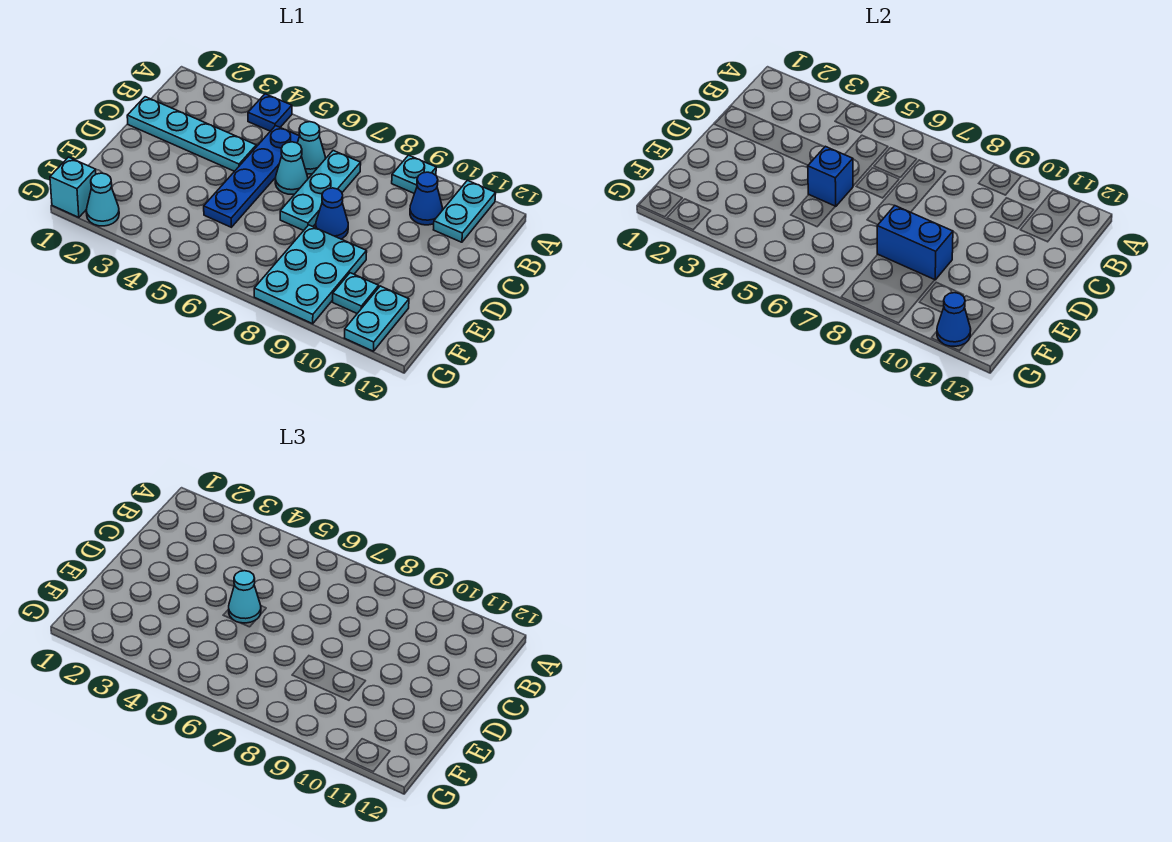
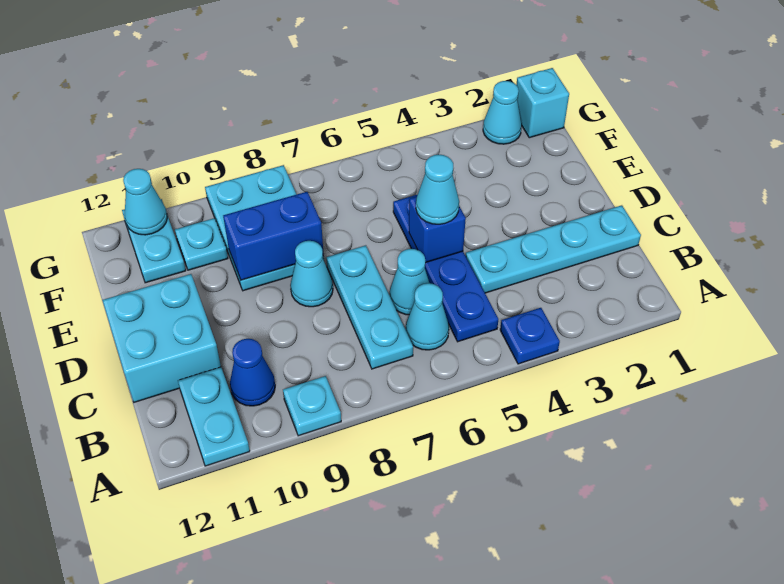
none -> cyan 2x2 brick [103,274,221,402]
blue 1x1 cone [316,188,348,239] -> cyan 1x1 cone [290,241,333,307]
blue 1x1 cone [937,293,971,346] -> cyan 1x1 cone [123,169,167,235]

